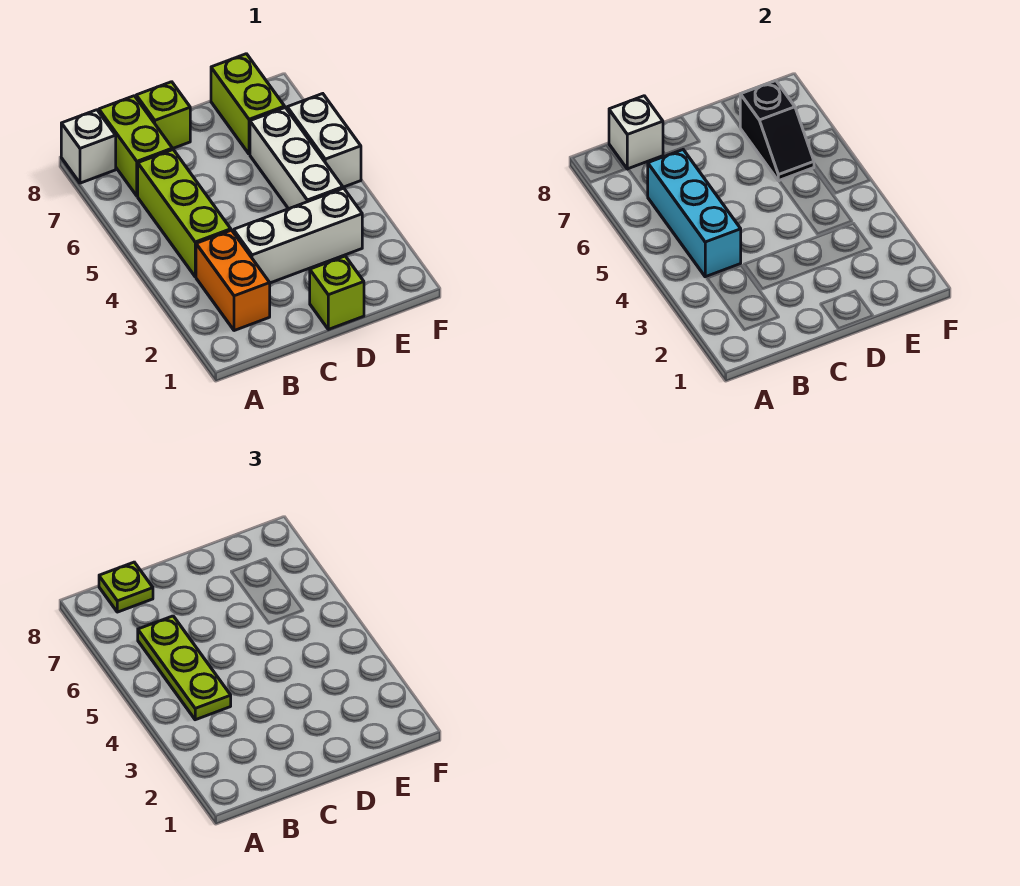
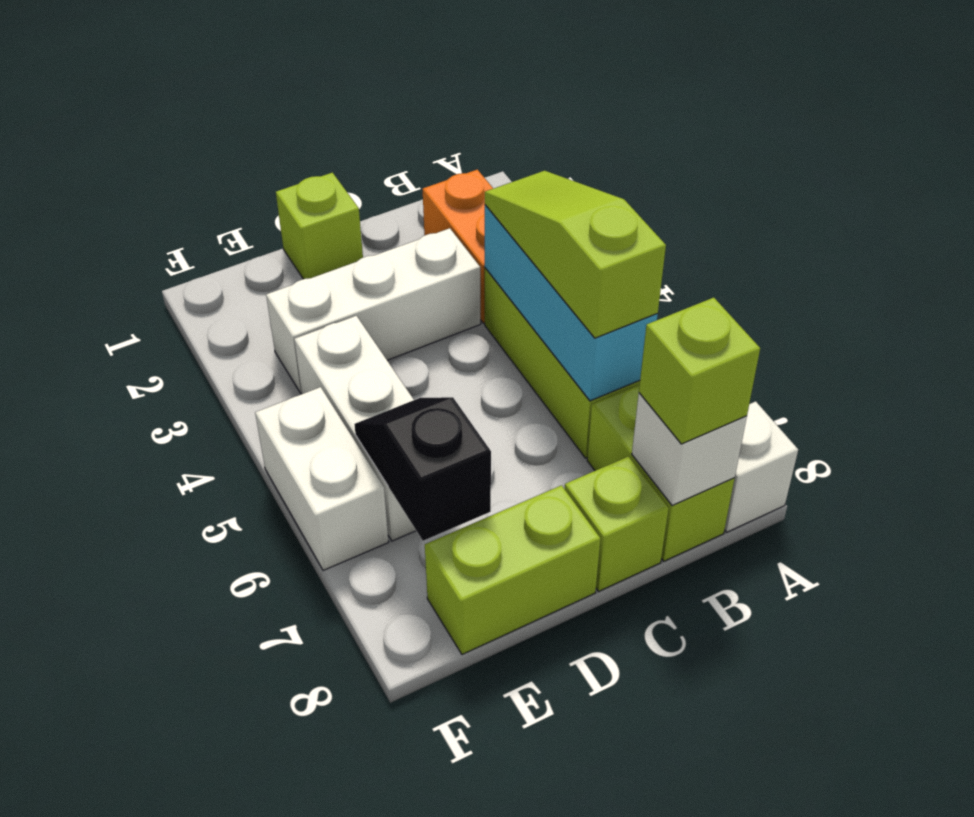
lime 1x3 plate [138,616,231,720] -> lime 1x3 slope [485,171,666,338]
lime 1x1 plate [99,562,153,612] -> lime 1x1 brick [639,298,760,444]
lime 1x2 brick [211,54,285,154] -> lime 1x2 brick turned to [425,485,600,654]

